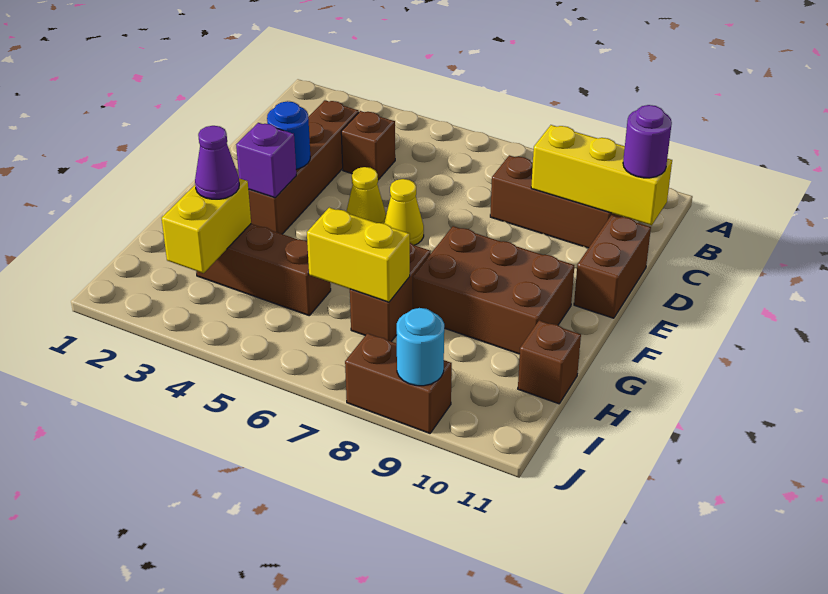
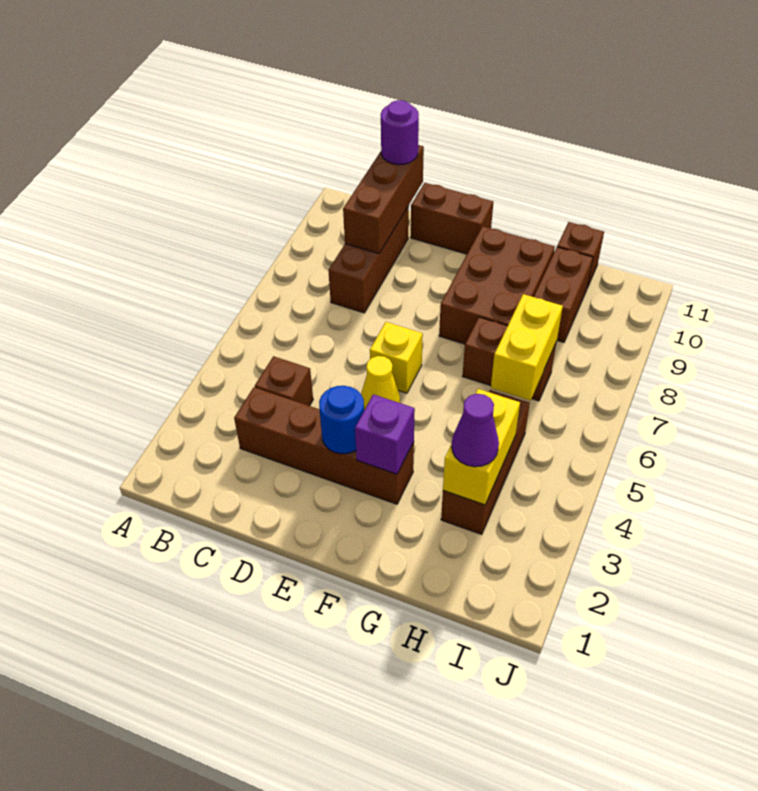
yellow 1x3 brick [531,125,672,225] -> brown 1x3 brick [343,145,424,254]
yellow 1x1 cone [384,179,424,245] -> yellow 1x1 brick [370,322,423,393]
yellow 1x2 brick [162,178,251,273] -> yellow 1x2 brick turned to [443,389,520,505]
brown 1x2 brick [345,333,452,433] -> brown 1x2 brick moved to [534,247,593,342]
cyan 1x1 round brick [397,308,444,386] -> none

